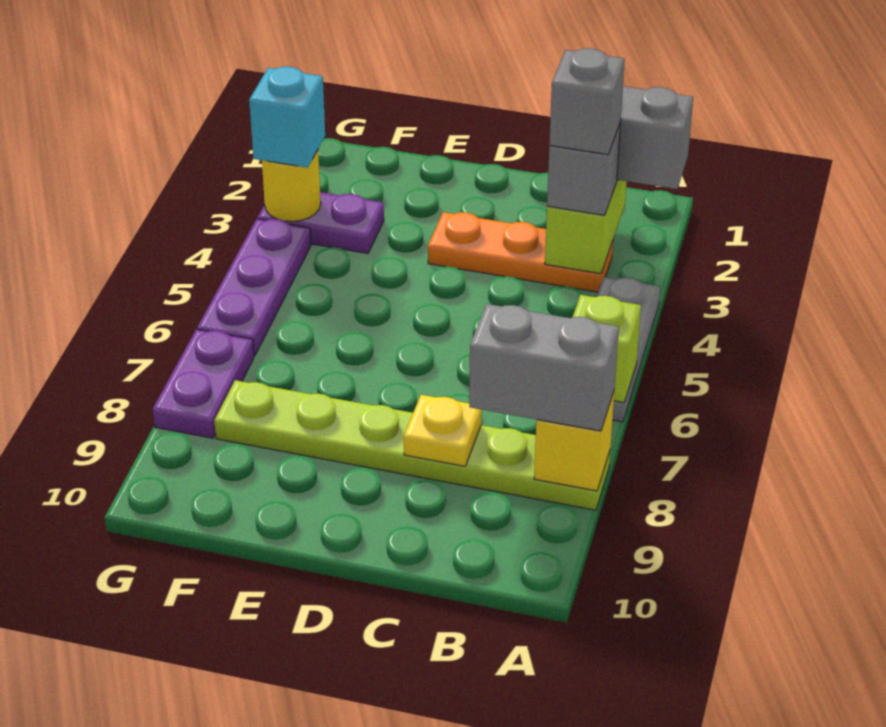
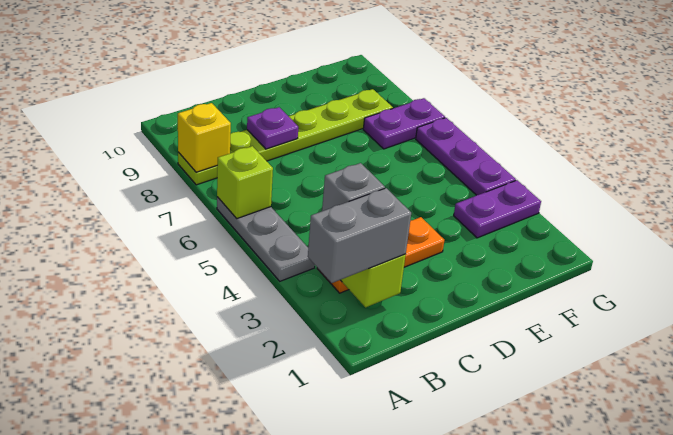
grey 1x2 brick [469,304,619,431] -> none
grey 1x1 brick [549,48,625,155] -> none
yellow 1x1 plate [404,395,482,466] -> purple 1x1 plate [247,107,298,149]
yellow 1x1 round brick [262,150,321,222] -> none
cyan 1x1 brick [249,67,325,168] -> none
purple 1x2 plate [153,329,254,438] -> purple 1x2 plate turned to [363,98,445,149]

